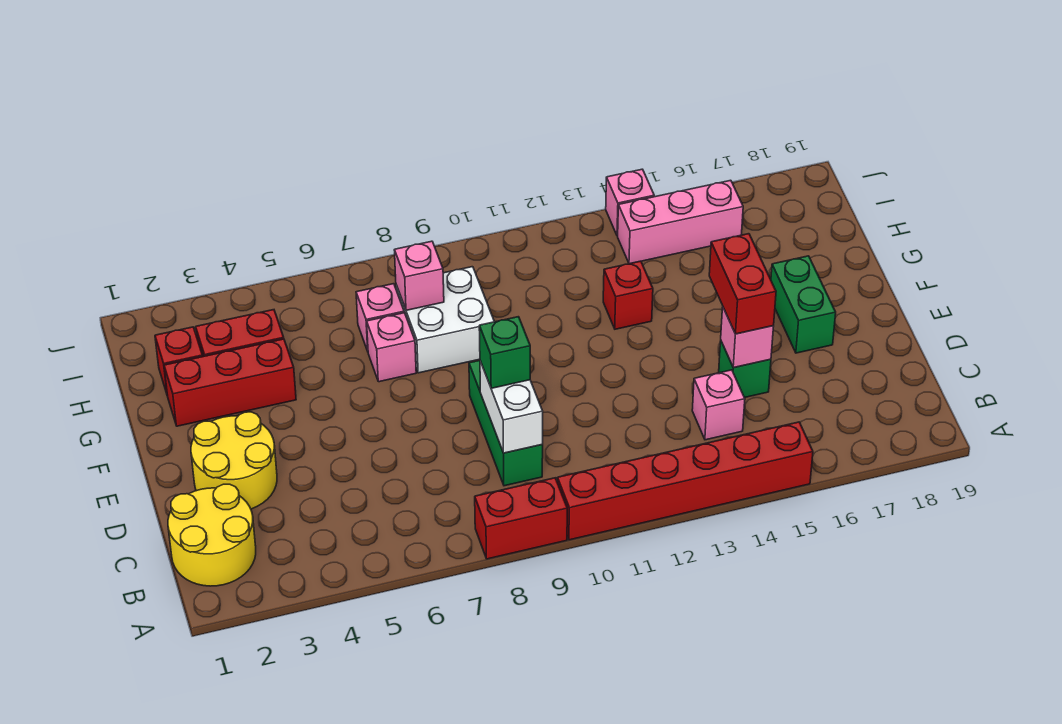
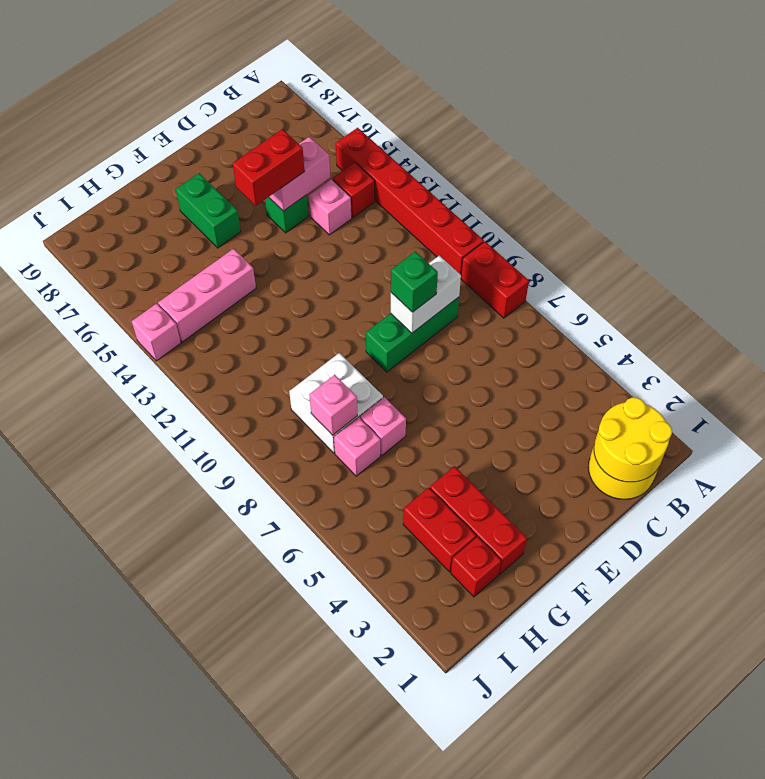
yellow 2x2 round brick [191,412,277,509] -> yellow 2x2 round brick moved to [594,397,672,482]
pink 1x1 brick [721,307,774,368] -> pink 1x2 brick [269,137,330,211]
green 1x2 brick [771,256,836,353] -> green 1x2 brick turned to [176,173,241,248]
red 1x1 brick [603,261,653,329] -> red 1x1 brick moved to [332,162,375,218]
pink 1x3 brick [618,180,743,264] -> pink 1x3 brick turned to [158,249,256,342]

